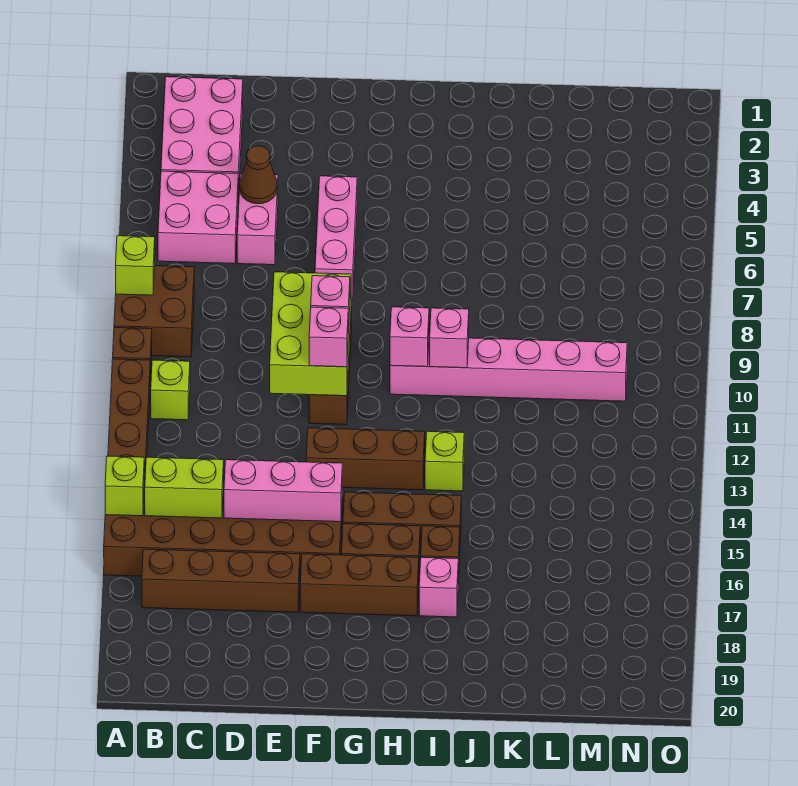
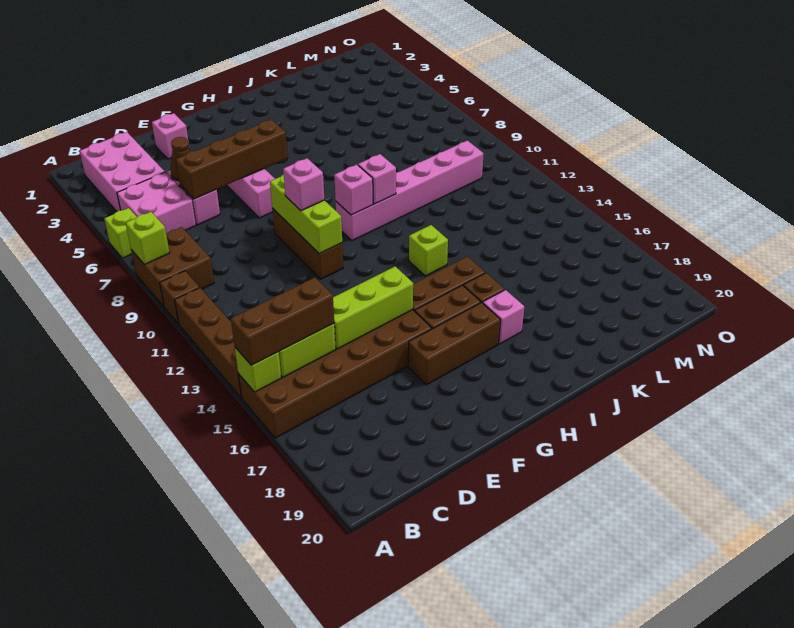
lime 1x1 brick [151,360,190,420] -> lime 1x1 brick moved to [104,208,137,258]
brown 1x4 brick [142,549,300,612] -> brown 1x4 brick moved to [176,119,288,199]
pink 1x3 brick [224,460,342,522] -> lime 1x3 brick [333,266,413,349]
lime 2x3 brick [270,272,351,396] -> lime 1x3 brick [270,174,342,254]
pink 1x1 brick [309,307,348,367] -> pink 1x1 brick moved to [152,113,190,159]
brown 1x3 brick [306,428,425,490] -> brown 1x3 brick moved to [231,278,334,365]

